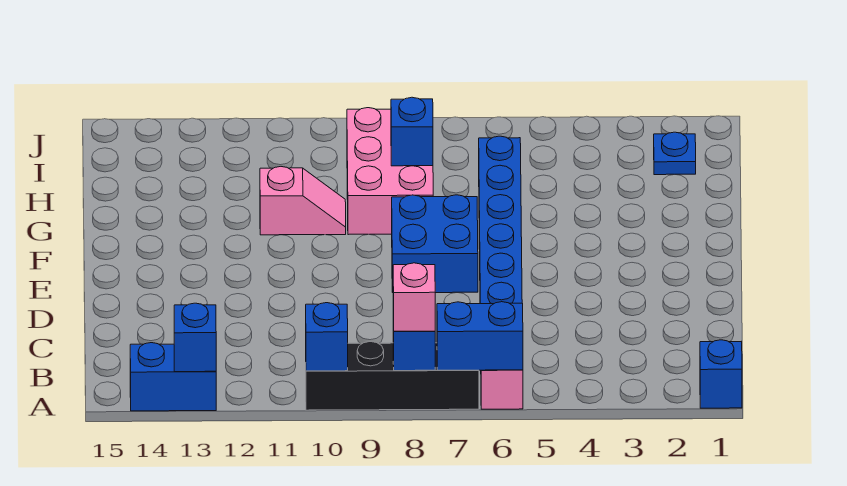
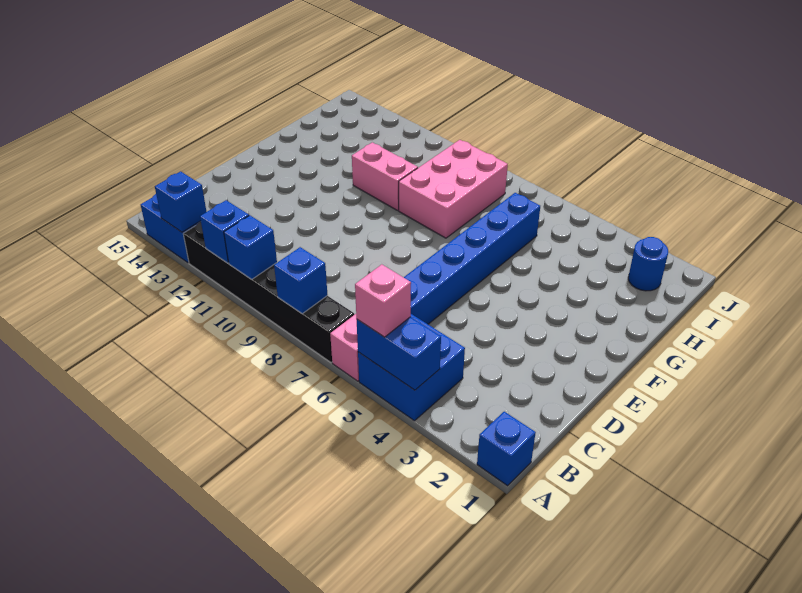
blue 1x2 brick [437,302,523,371] -> blue 1x2 brick moved to [357,317,441,390]
black 1x4 brick [306,342,479,410] -> black 1x6 brick [183,222,354,363]
pink 1x1 brick [393,263,435,331] -> pink 1x1 brick moved to [355,264,411,337]
blue 2x2 brick [392,195,478,293] -> blue 2x2 brick moved to [358,314,465,421]
pink 1x2 slope [260,167,346,235] -> pink 1x2 brick [352,142,418,210]
blue 1x1 brick [391,97,433,166] -> blue 1x1 brick moved to [200,200,249,263]
blue 1x1 plate [654,132,696,175] -> blue 1x1 round brick [628,237,668,291]

